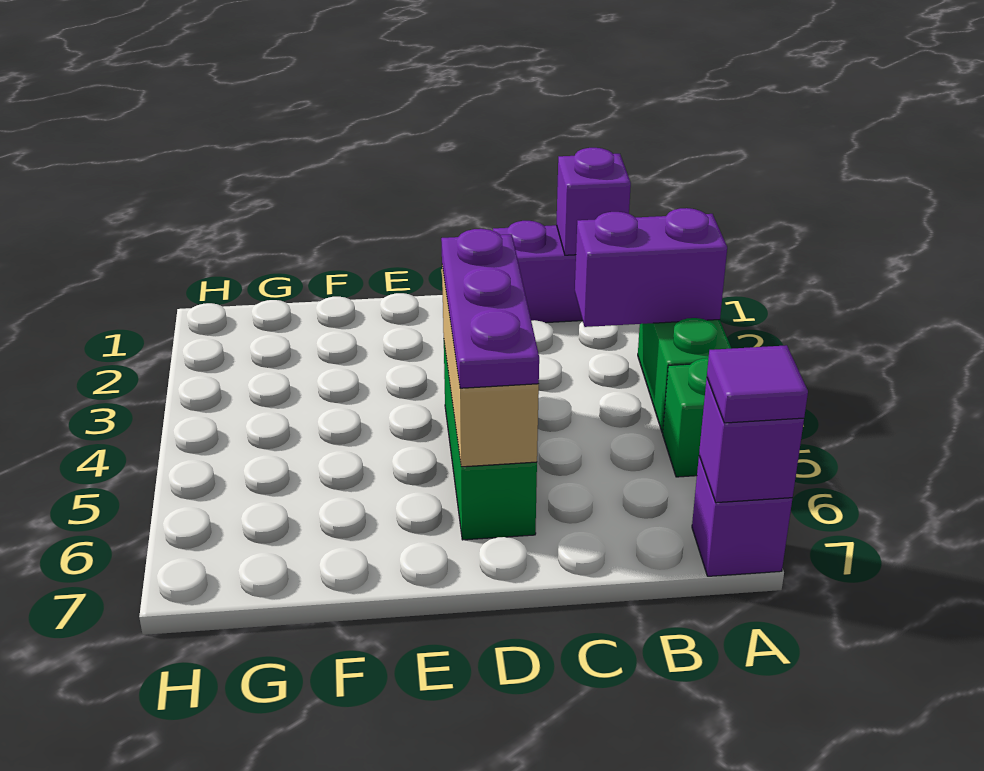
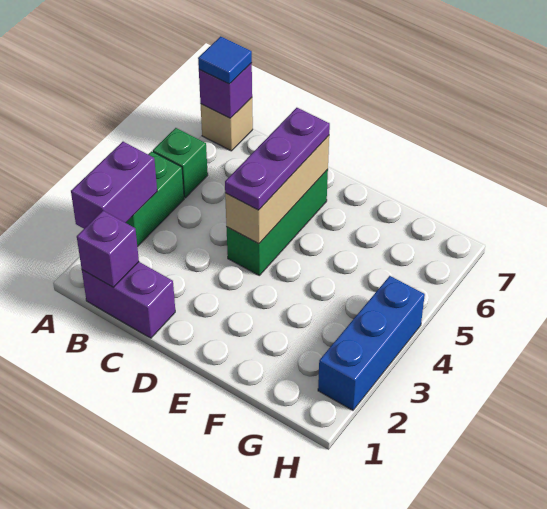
purple 1x2 brick [575,208,727,327] -> purple 1x2 brick turned to [71,142,157,229]
purple 1x1 brick [692,456,792,576] -> tan 1x1 brick [201,98,253,151]
purple 1x1 tile [707,345,808,423] -> blue 1x1 tile [198,36,252,84]
none -> blue 1x3 brick [318,276,425,410]

